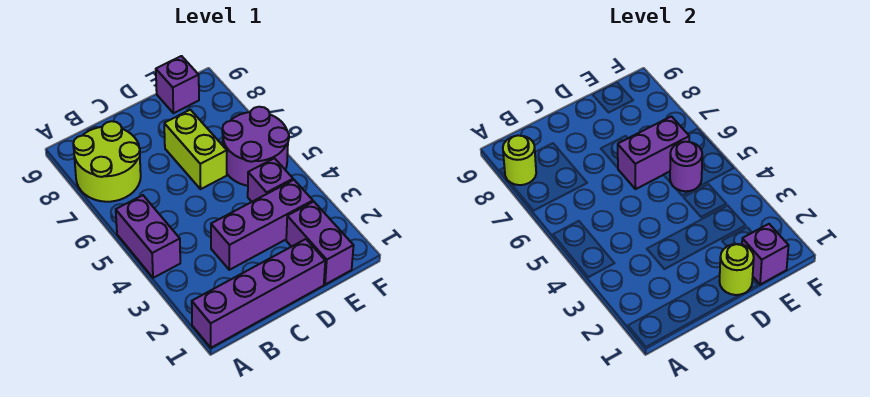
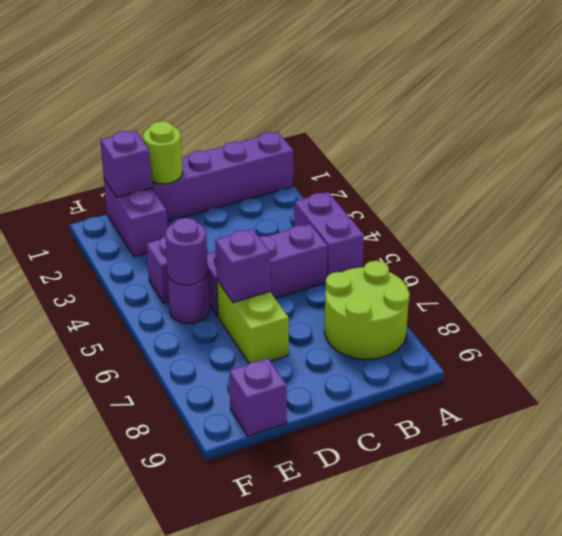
lime 1x1 round brick [503,135,536,185] -> none
purple 1x3 brick [211,180,313,270] -> purple 1x3 brick moved to [207,224,327,316]
purple 1x2 brick [618,116,689,189] -> purple 1x1 brick [215,229,270,303]
purple 2x2 round brick [222,107,289,186] -> purple 1x1 round brick [168,273,209,323]

